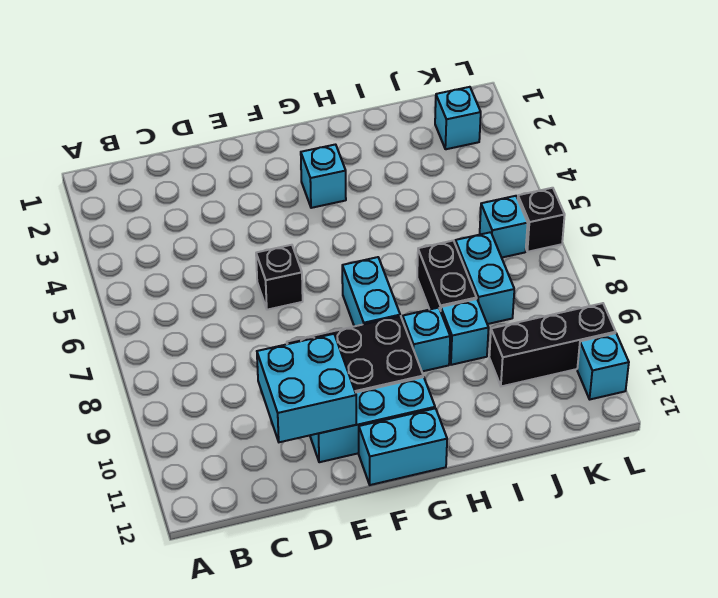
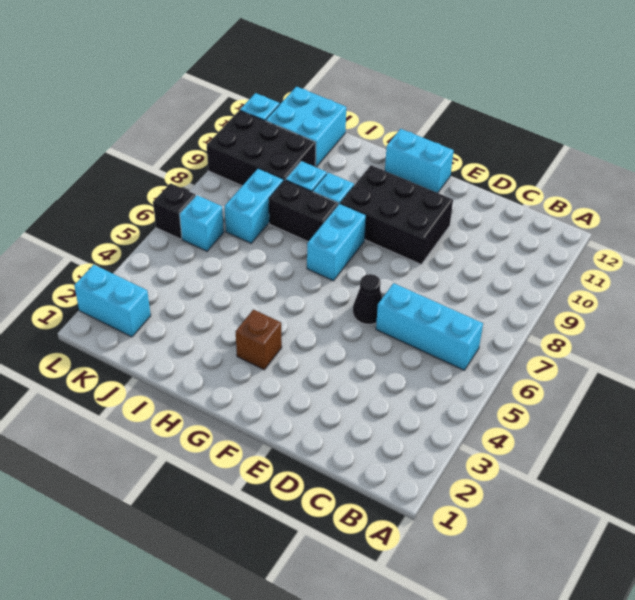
cyan 2x2 brick [257,334,356,442] -> cyan 2x2 brick moved to [266,87,346,167]
black 1x1 brick [256,245,303,310] -> black 1x1 cone [353,274,382,324]
cyan 1x3 brick [310,377,435,462] -> cyan 1x3 brick moved to [376,283,483,370]
cyan 1x1 brick [301,145,346,208] -> brown 1x1 brick [236,310,282,370]
black 1x2 brick [417,241,477,311] -> black 1x2 brick turned to [269,180,338,242]
black 1x3 brick [489,303,616,386] -> black 2x3 brick [207,110,316,186]
cyan 1x1 brick [435,87,481,149] -> cyan 1x2 brick [74,265,151,337]

